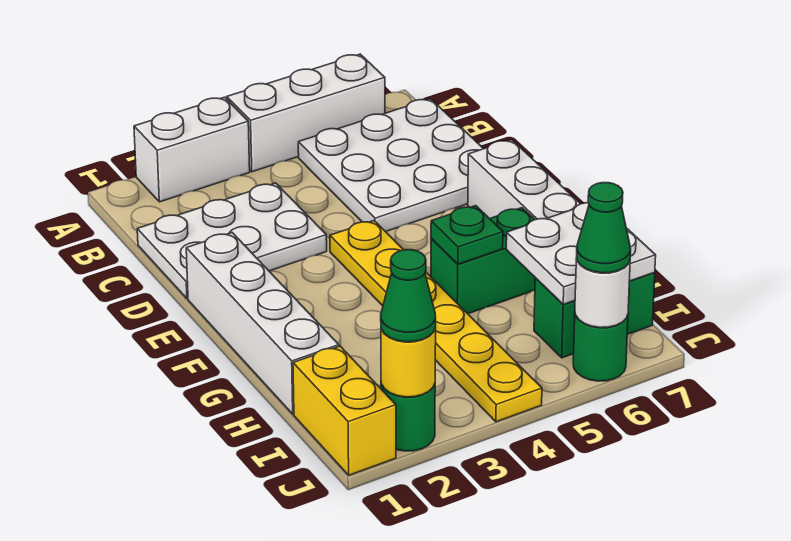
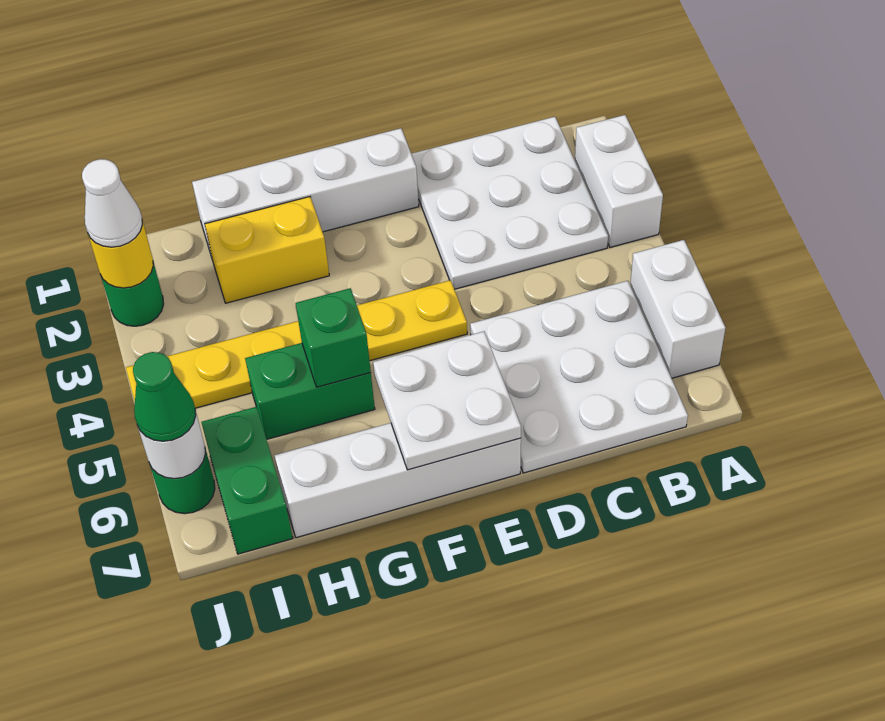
white 1x3 brick [227,54,385,172] -> white 1x2 brick [630,240,725,378]
white 2x3 plate [137,183,327,299] -> white 3x3 plate [412,117,608,289]
green 1x2 brick [431,208,535,314] -> green 1x2 brick turned to [245,343,375,439]
green 1x1 plate [431,206,503,264] -> green 1x1 brick [296,288,371,387]
white 2x2 plate [506,203,656,304] -> white 2x2 plate moved to [373,331,521,470]
yellow 1x2 brick [293,346,396,475] -> yellow 1x2 brick moved to [205,197,329,303]
green 1x1 cone [381,250,436,342] -> white 1x1 cone [82,159,142,247]

